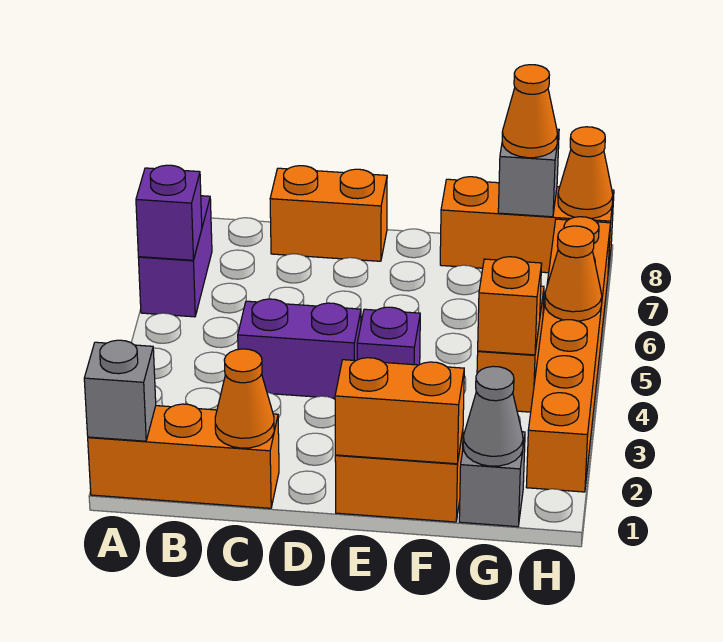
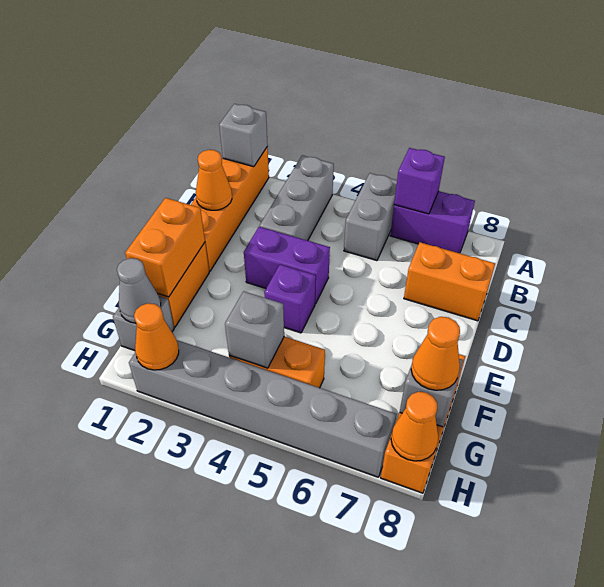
orange 1x3 brick [88,404,279,508] -> orange 1x4 brick [191,147,269,271]
none -> grey 1x3 brick [260,155,334,241]
none -> grey 1x2 brick [344,173,397,261]
purple 1x2 brick [238,299,361,398] -> purple 1x2 brick turned to [244,227,330,304]
orange 1x2 brick [270,166,387,261] -> orange 1x2 brick turned to [404,242,495,321]
orange 1x1 brick [478,257,542,355] -> grey 1x1 brick [225,291,284,368]
orange 1x6 brick [526,217,610,492] -> grey 1x6 brick [129,340,396,477]
orange 1x1 cone [545,226,602,321] -> orange 1x1 cone moved to [134,303,179,370]

